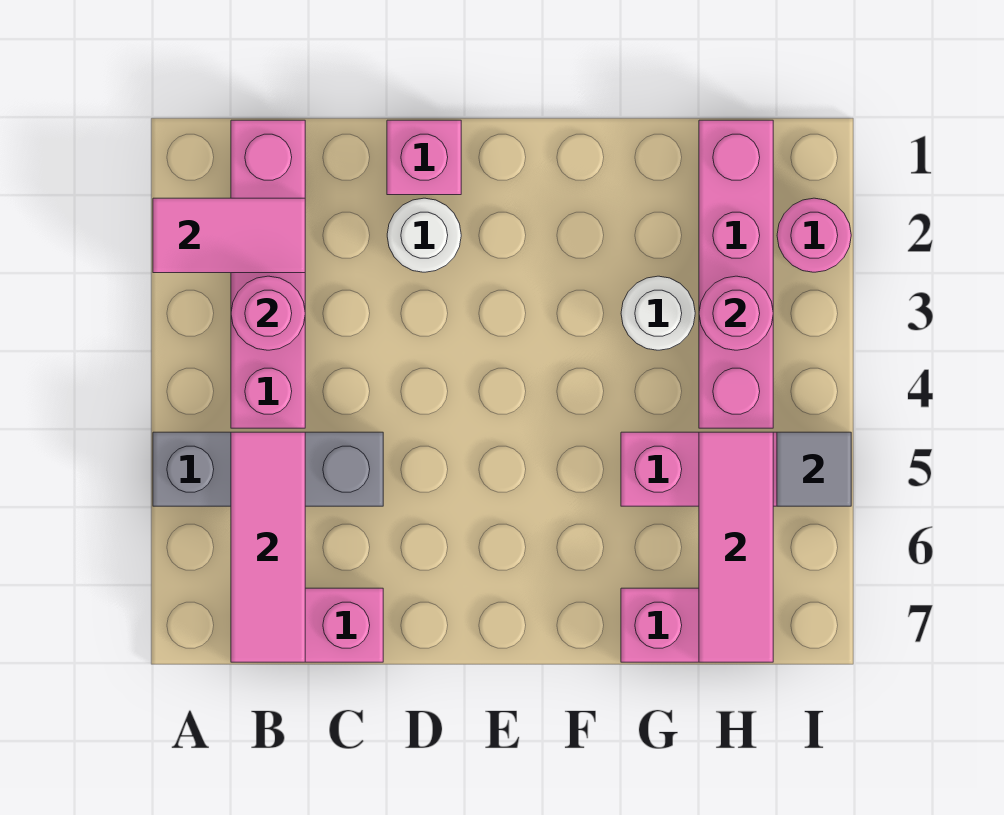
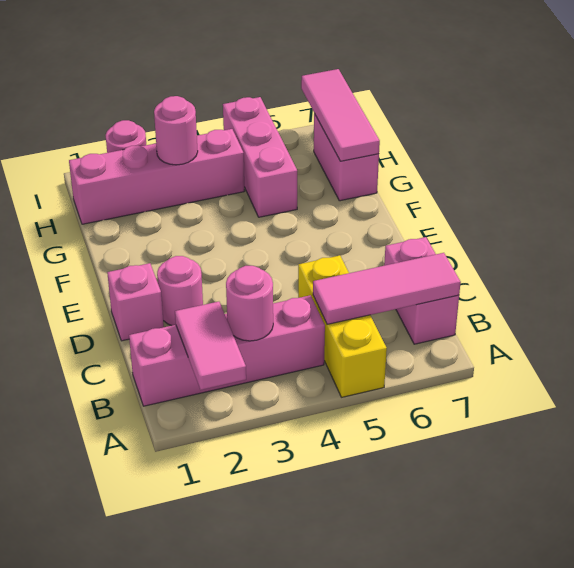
grey 1x3 brick [153,432,383,506] -> yellow 1x3 brick [298,255,387,397]
white 1x1 round brick [387,198,461,272] -> pink 1x1 round brick [157,256,203,326]
white 1x1 round brick [621,276,695,350] -> none
pink 1x3 tile [699,432,773,662] -> pink 1x3 tile turned to [301,69,380,161]
grey 1x1 tile [777,432,851,506] -> none

